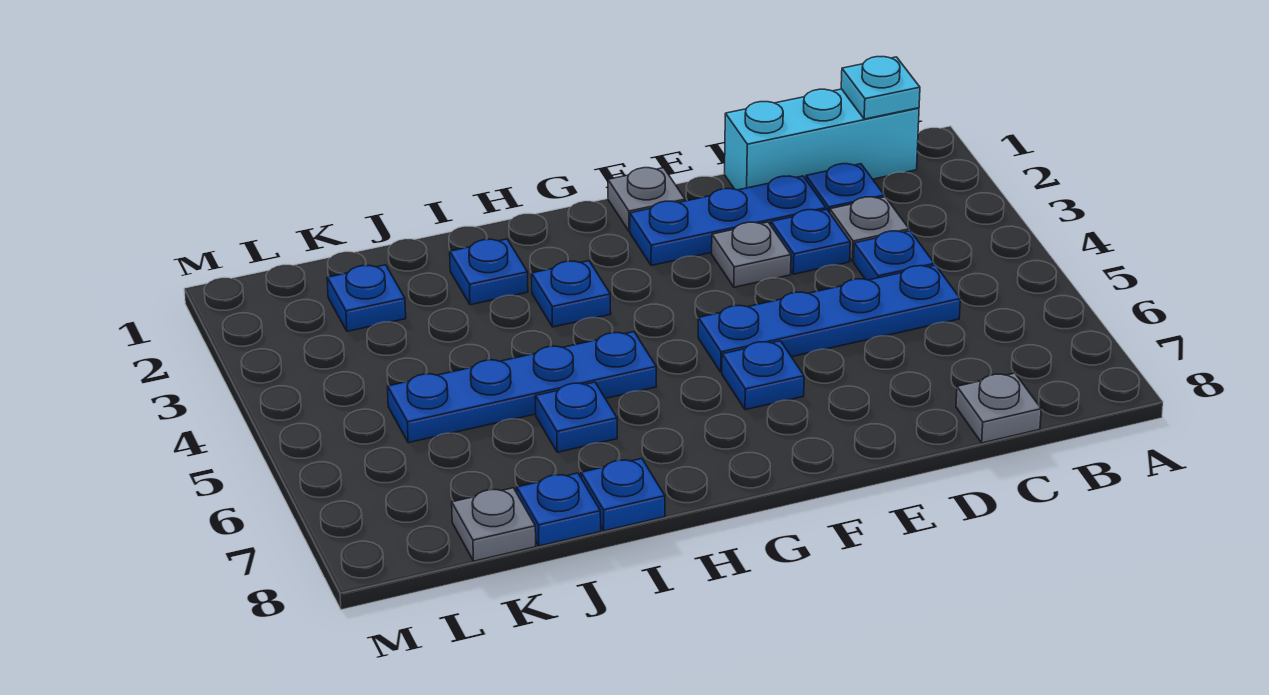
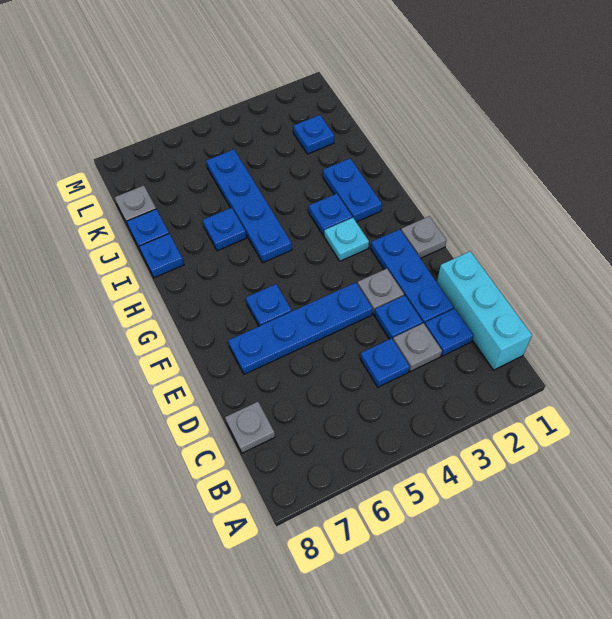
cyan 1x1 plate [841,57,920,119] -> cyan 1x1 plate moved to [324,218,369,261]
blue 1x4 plate [698,265,960,372] -> blue 1x4 plate turned to [228,283,373,374]
blue 1x1 plate [450,239,528,305] -> blue 1x2 plate [323,158,382,222]

